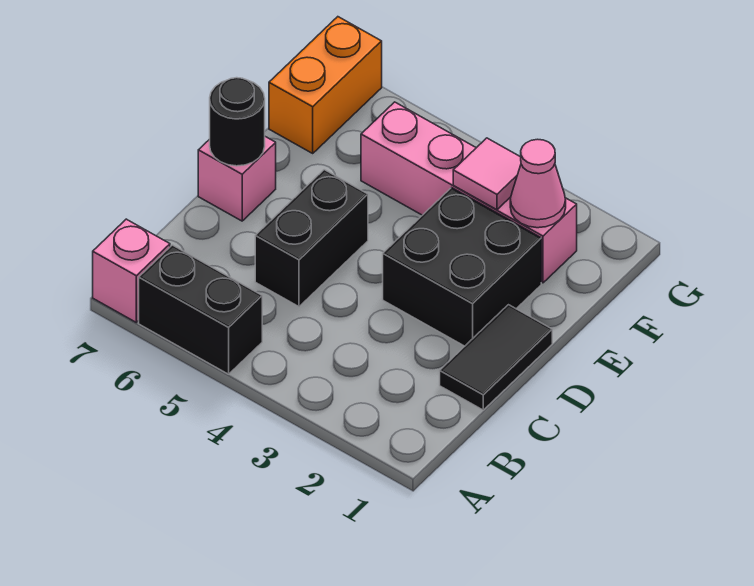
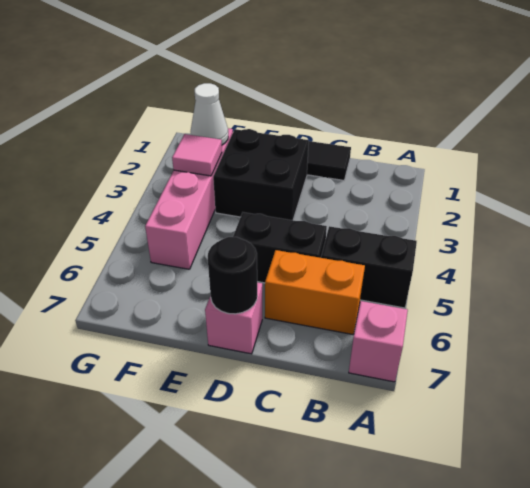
black 1x2 brick [139,245,262,374] -> black 1x2 brick turned to [321,226,417,308]
pink 1x1 cone [510,139,566,228] -> white 1x1 cone [191,83,228,145]
orange 1x2 brick [269,17,382,153] -> orange 1x2 brick moved to [265,250,365,334]

